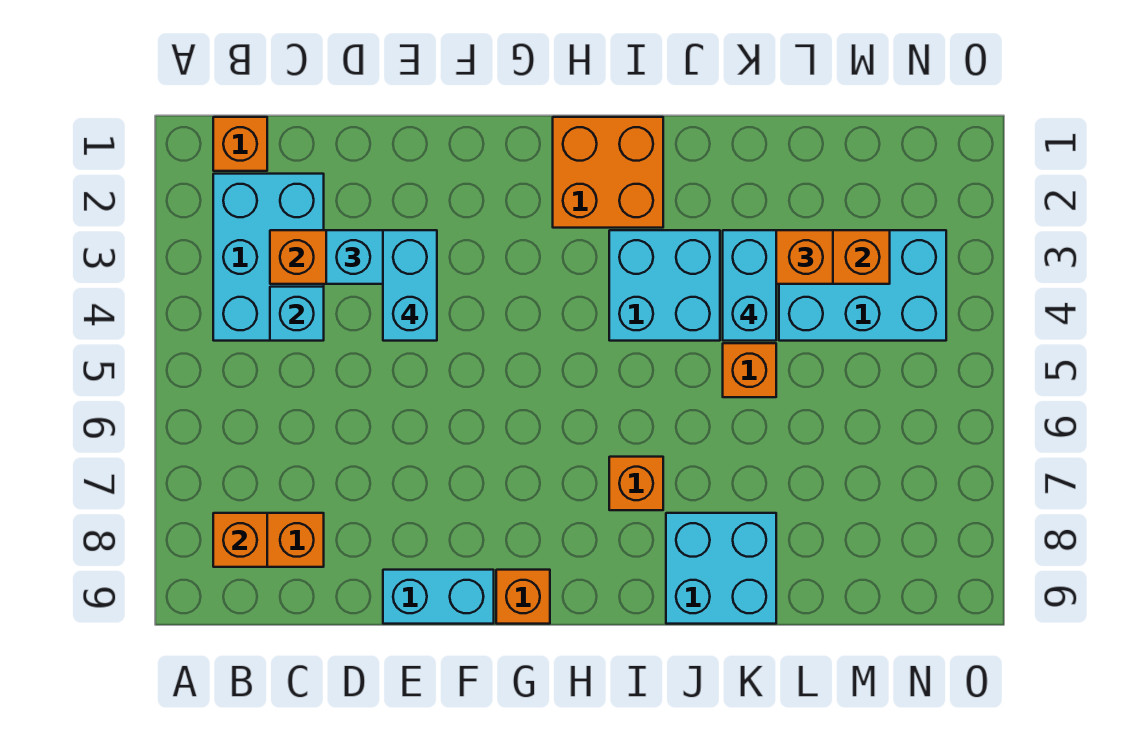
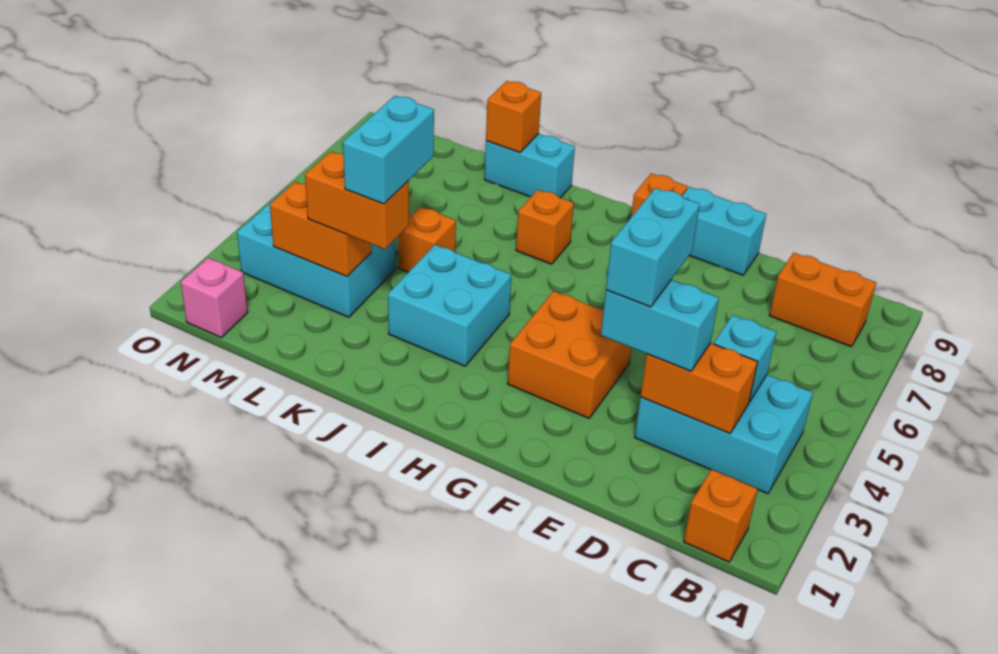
cyan 2x3 brick [213,174,324,341] -> cyan 2x3 brick turned to [635,375,813,494]
orange 1x1 brick [213,513,267,567] -> orange 1x1 brick moved to [486,81,541,152]
orange 2x2 brick [553,117,663,228] -> orange 2x2 brick moved to [508,291,632,418]
cyan 2x2 brick [666,513,776,624] -> cyan 1x2 brick [485,134,575,198]
none -> pink 1x1 brick [181,258,248,337]

